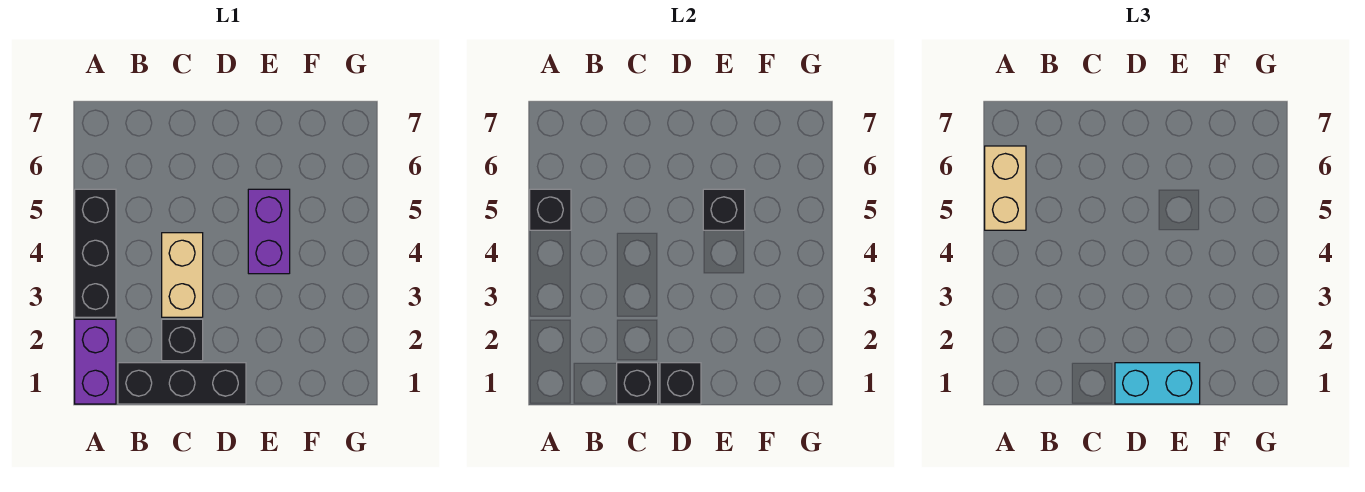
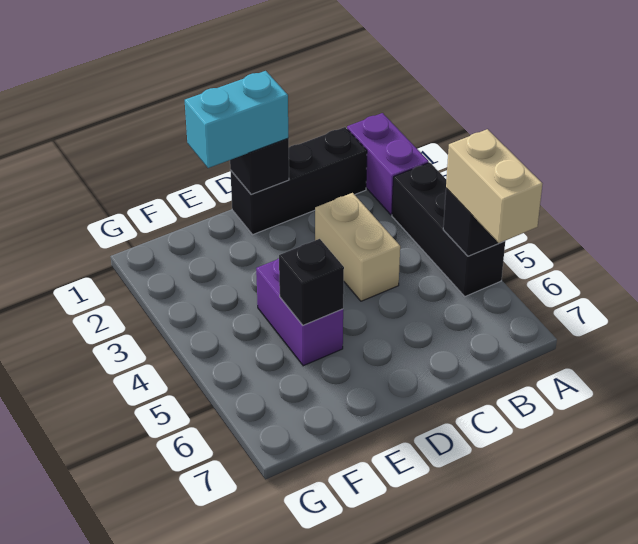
black 1x1 brick [617,363,658,404] -> none
black 1x1 brick [162,319,203,361] -> none

